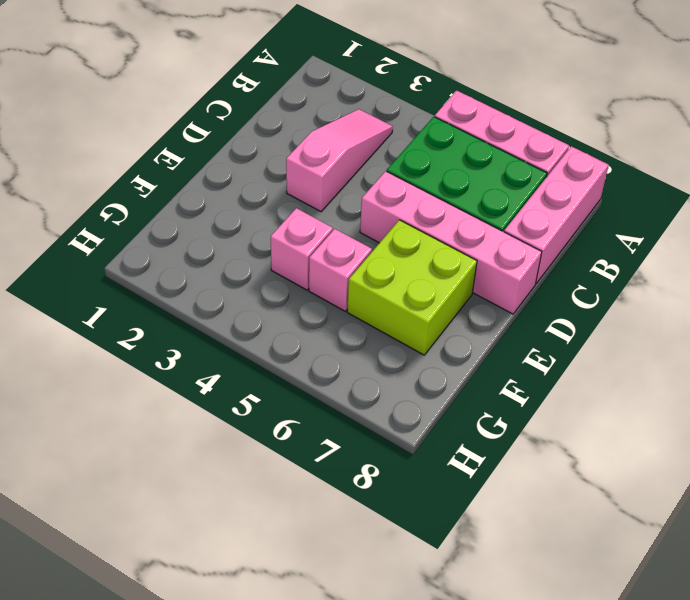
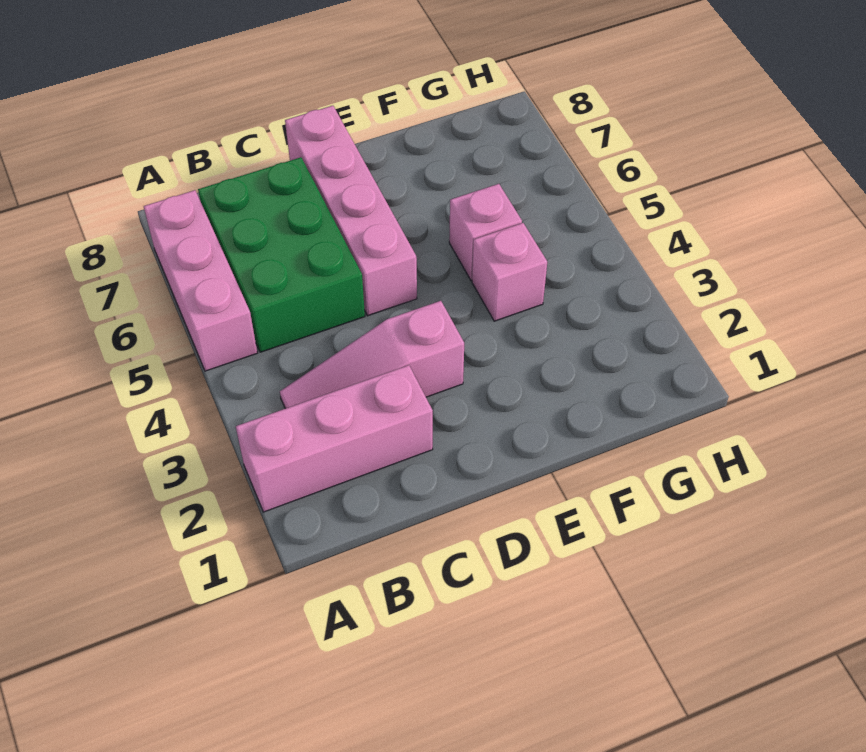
pink 1x3 brick [504,146,609,284] -> pink 1x3 brick moved to [236,365,433,512]
lime 2x2 brick [347,220,477,355] -> none

